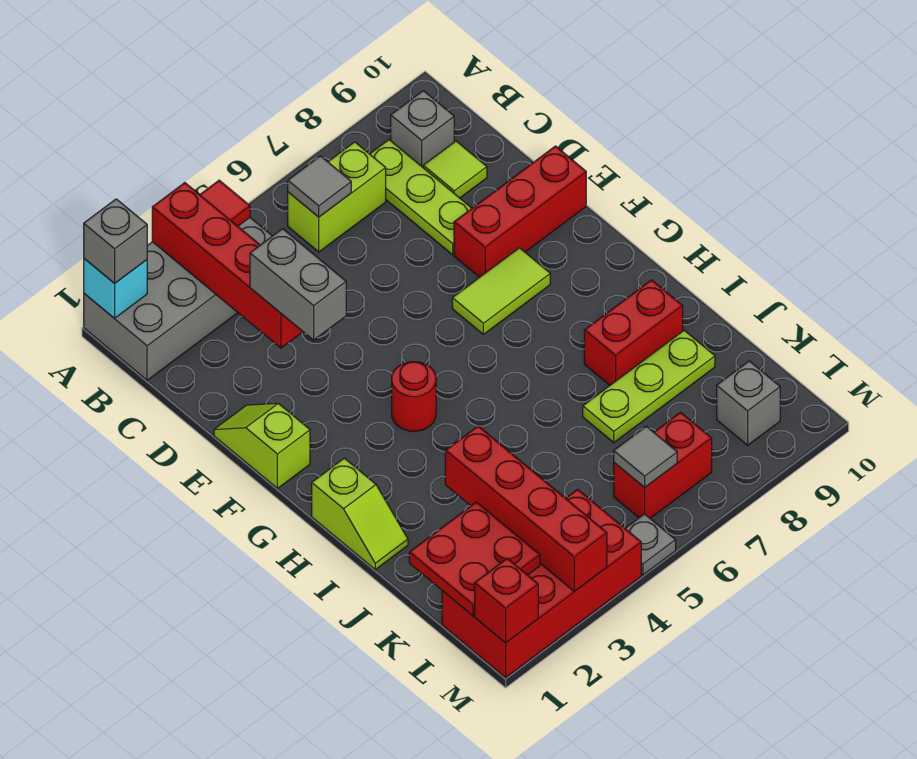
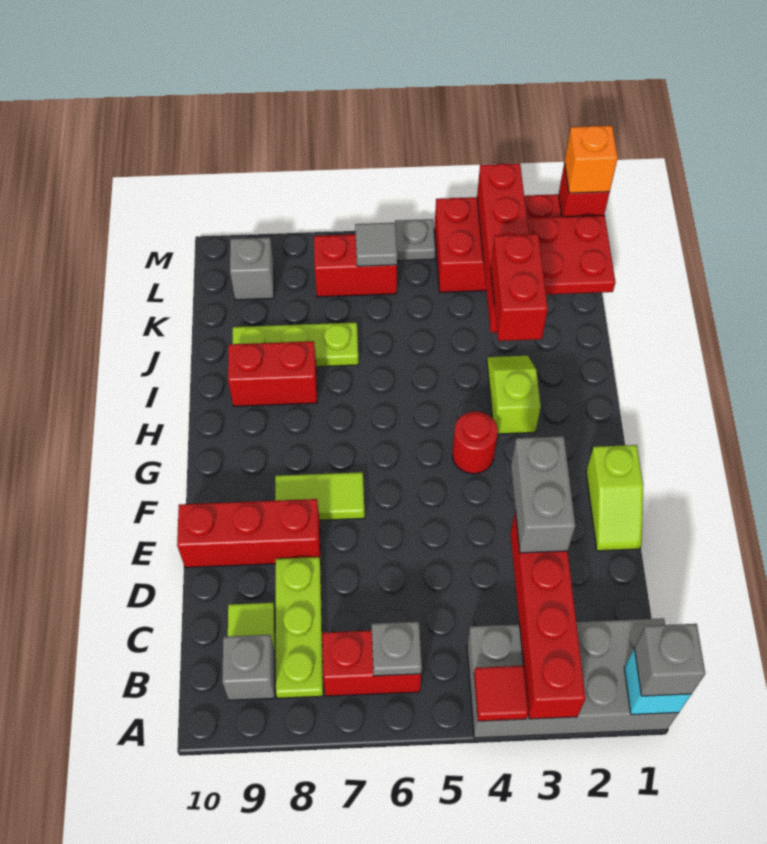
lime 1x2 brick [288,142,386,252] -> red 1x2 brick [322,631,421,696]
grey 1x1 tile [288,156,351,217] -> grey 1x1 plate [371,622,422,676]
lime 1x2 slope [312,458,408,569] -> lime 1x2 slope moved to [487,356,541,434]
none -> red 1x2 brick [491,234,548,341]
none -> orange 1x1 brick [564,126,618,193]

